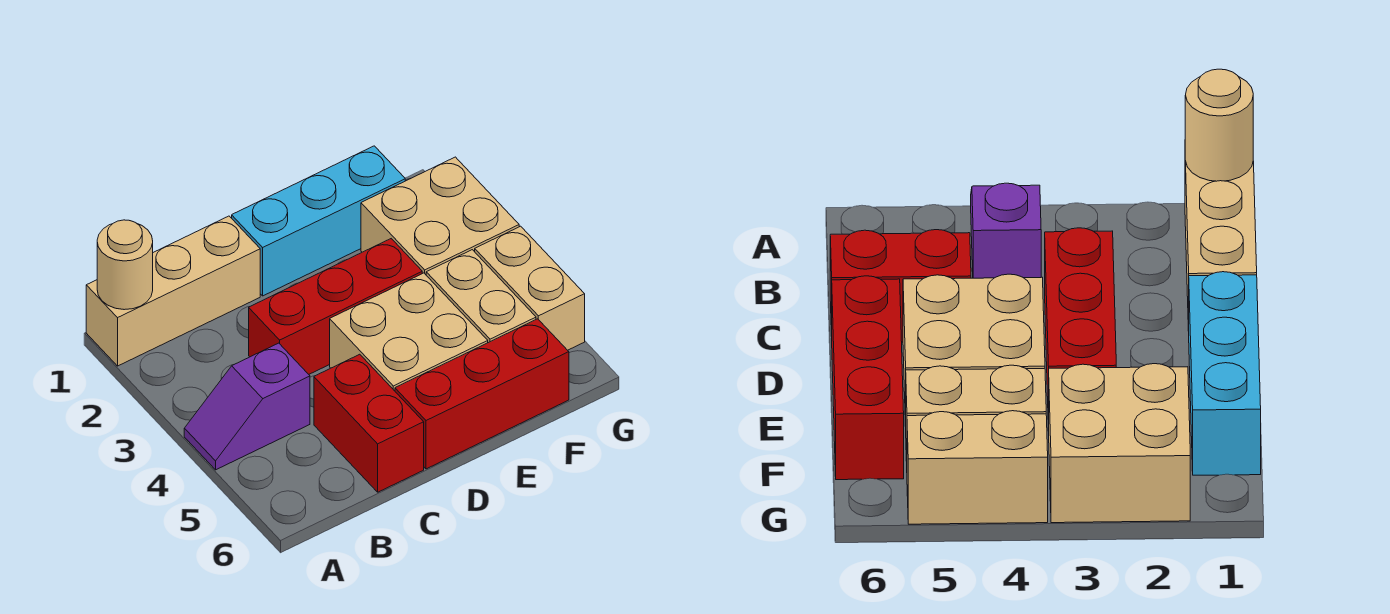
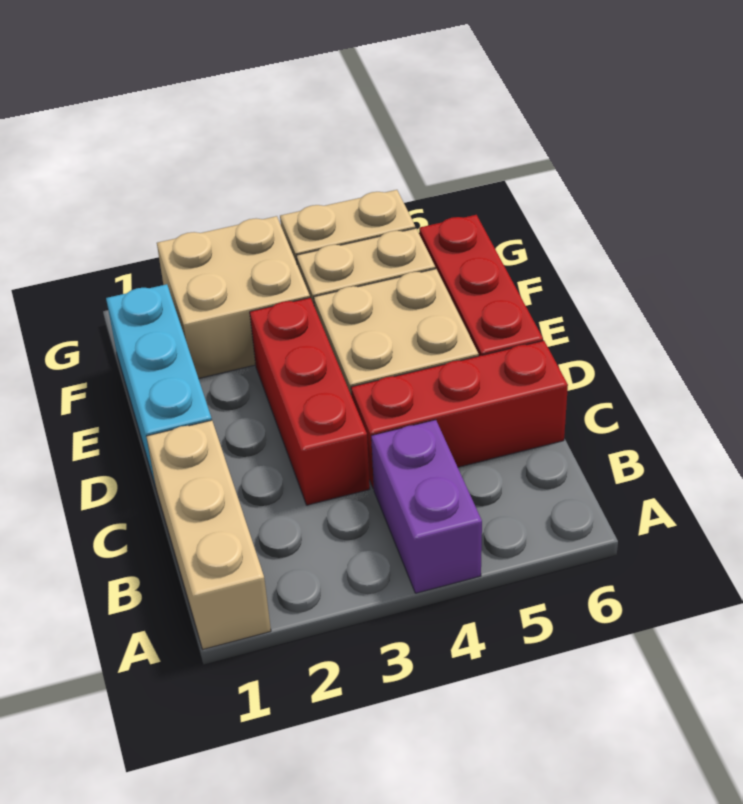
tan 1x1 round brick [97,220,153,310] -> none
purple 1x2 slope [184,343,310,470] -> purple 1x2 brick [371,420,482,593]
red 1x2 brick [314,354,424,492] -> red 1x3 brick [351,341,568,489]

